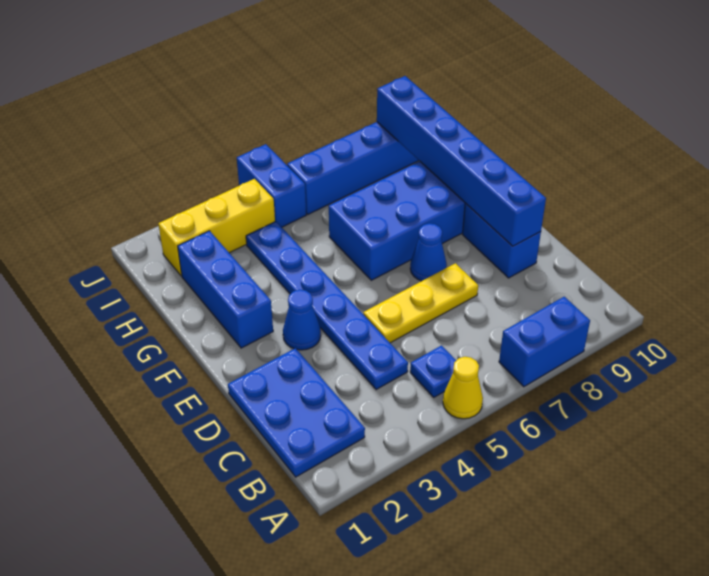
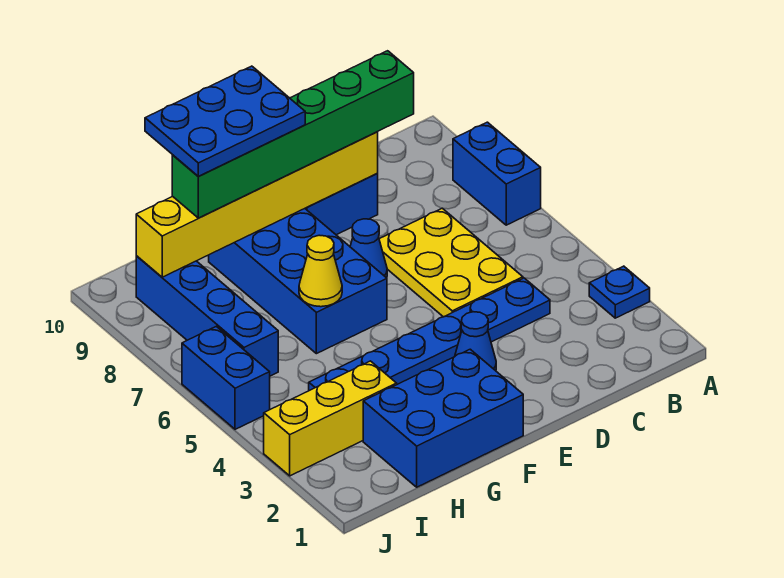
yellow 1x1 cone [443,357,483,419] -> yellow 1x1 cone moved to [299,235,342,307]
blue 2x3 plate [228,348,365,477] -> blue 2x3 plate moved to [145,66,305,177]
blue 1x1 plate [410,346,456,397] -> blue 1x1 plate moved to [589,266,650,318]
none -> green 1x6 brick [172,51,414,218]
yellow 1x3 plate [363,263,478,343] -> yellow 2x3 plate [379,208,523,317]
blue 1x6 brick [377,76,546,246] -> yellow 1x6 brick [136,132,378,277]
blue 1x3 brick [178,231,273,348] -> blue 2x3 brick [363,349,523,487]
yellow 1x3 brick [158,179,275,276] -> yellow 1x3 brick turned to [264,361,397,476]
blue 1x2 brick [237,144,306,227] -> blue 1x2 brick turned to [182,326,270,429]

